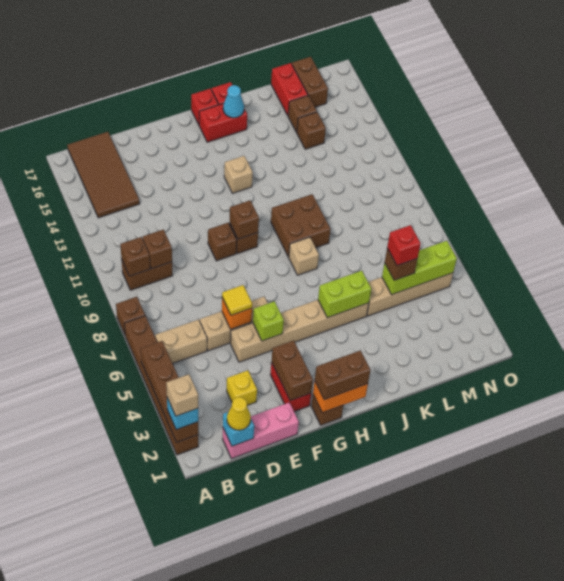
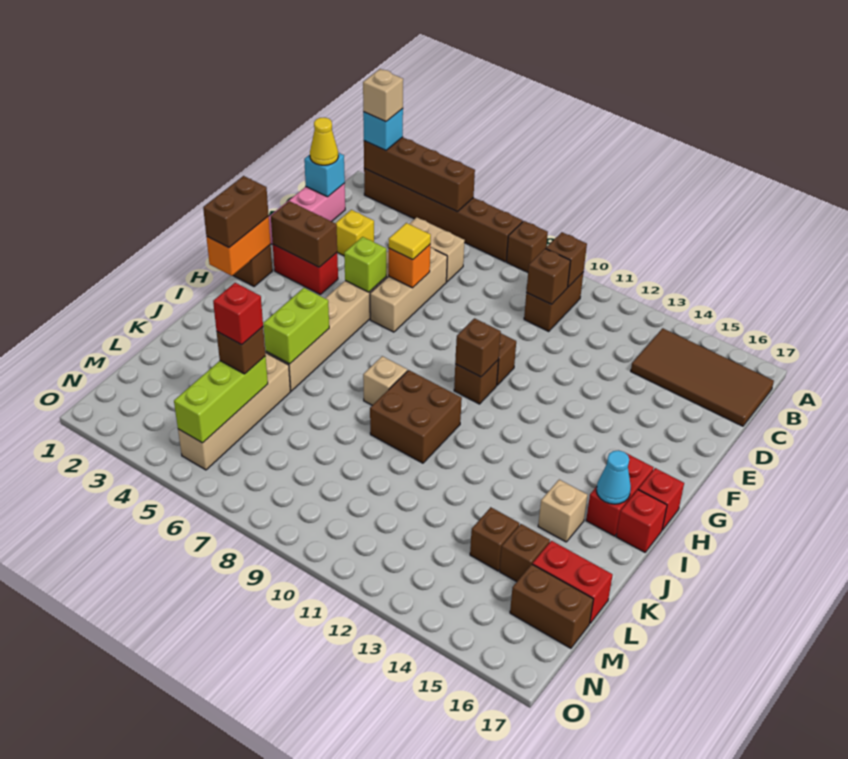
tan 1x2 brick [155,319,207,363] -> tan 1x2 brick turned to [410,217,465,282]
tan 1x1 brick [224,156,253,193] -> tan 1x1 brick moved to [538,479,588,542]

